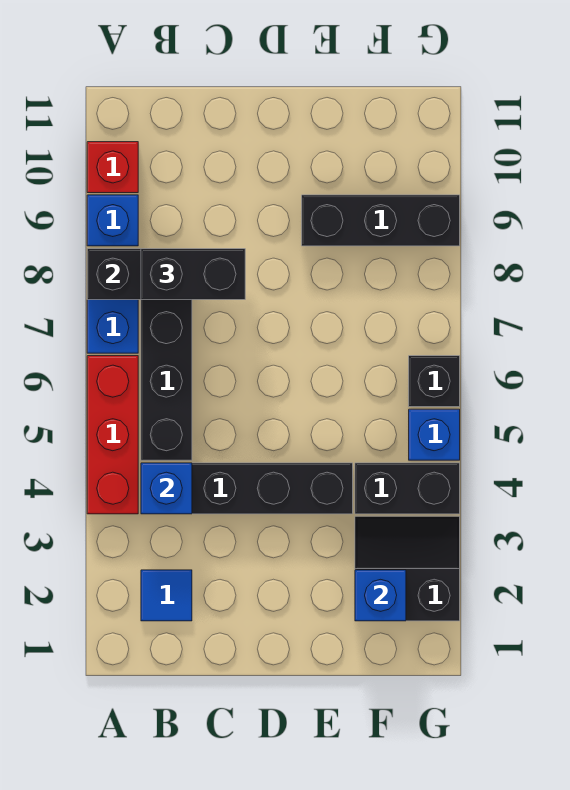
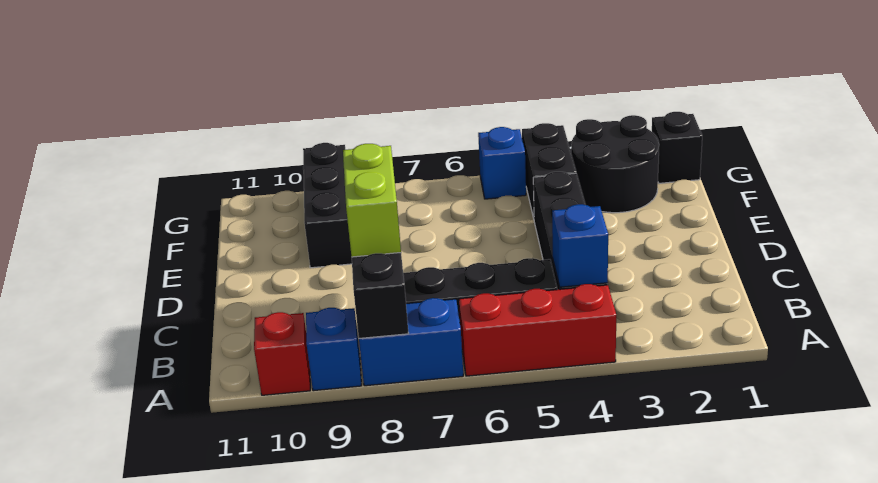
blue 1x1 tile [141,570,192,621] -> none
black 1x2 brick [141,249,245,300] -> lime 1x2 brick [343,144,401,257]
black 2x2 slope [355,516,460,621] -> black 2x2 round brick [571,115,659,213]
blue 1x1 brick [355,570,406,621] -> none
black 1x1 brick [409,356,460,407] -> black 1x1 brick moved to [652,112,702,183]

